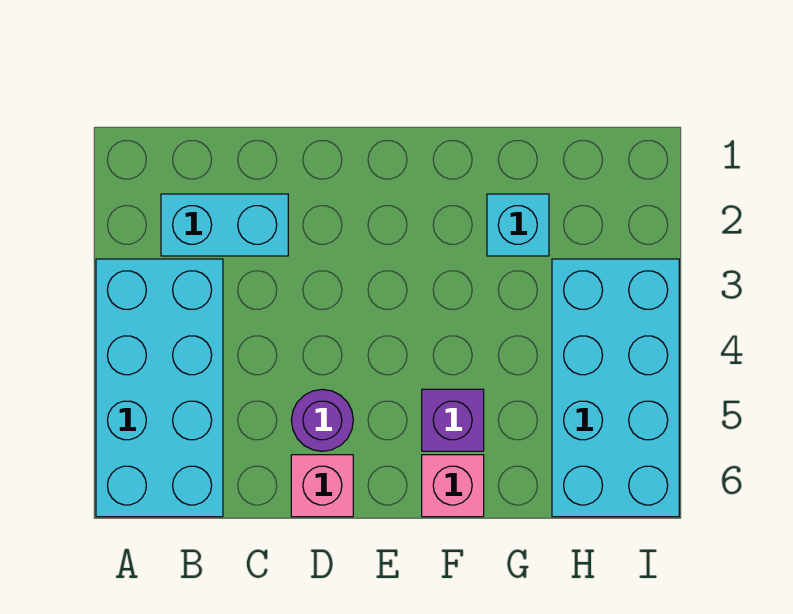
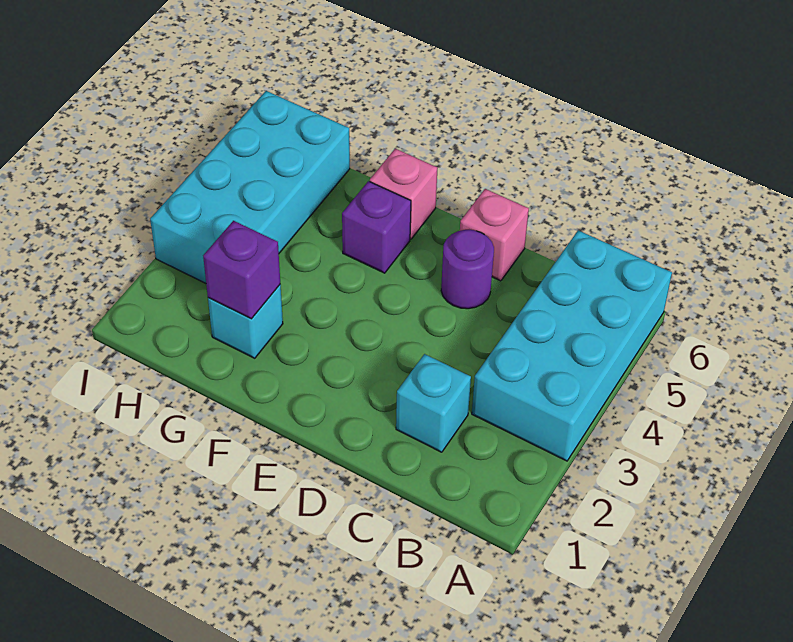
cyan 1x2 brick [161,194,288,256] -> cyan 1x1 brick [396,354,471,452]
none -> purple 1x1 brick [203,221,280,319]

